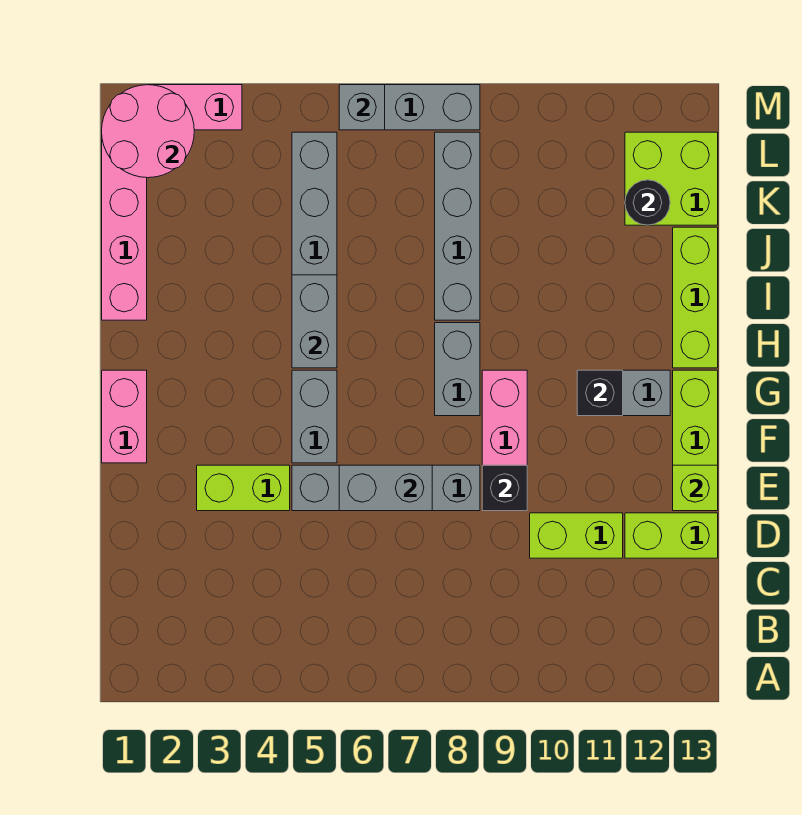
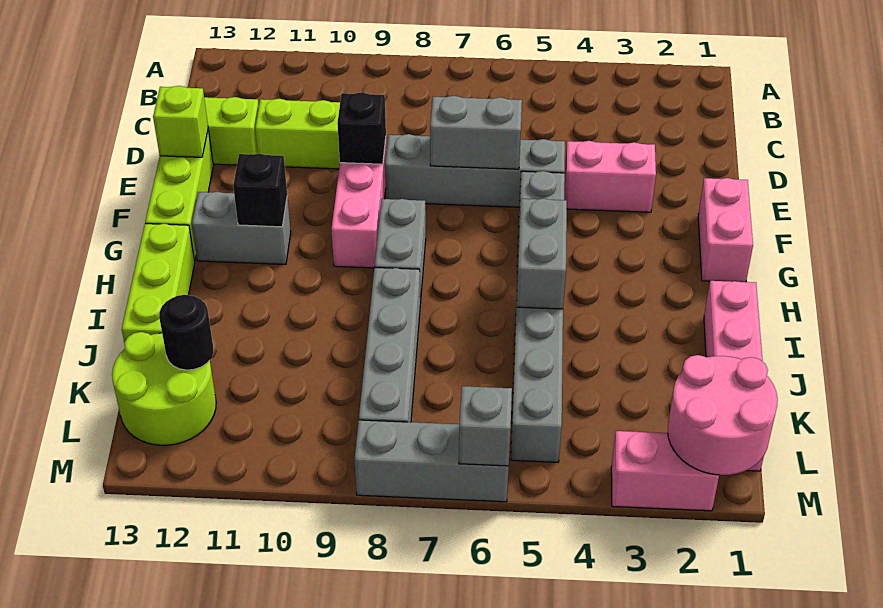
lime 1x2 brick [197,465,290,511] -> pink 1x2 brick [564,141,656,212]
lime 2x2 brick [625,132,718,225] -> lime 2x2 round brick [112,332,216,445]

